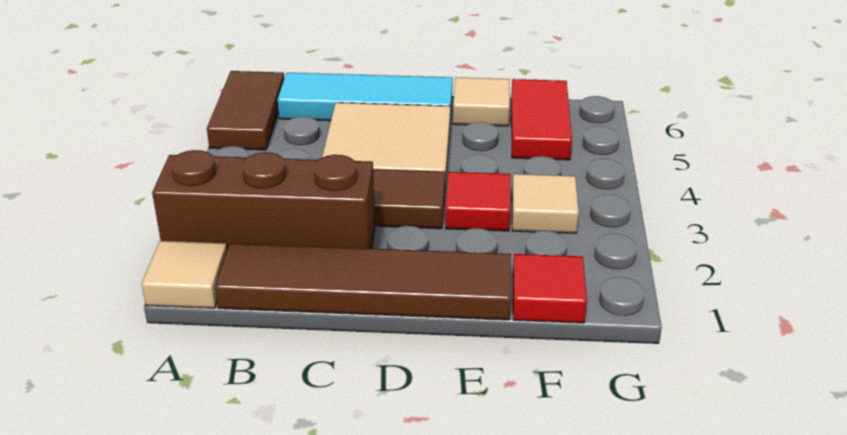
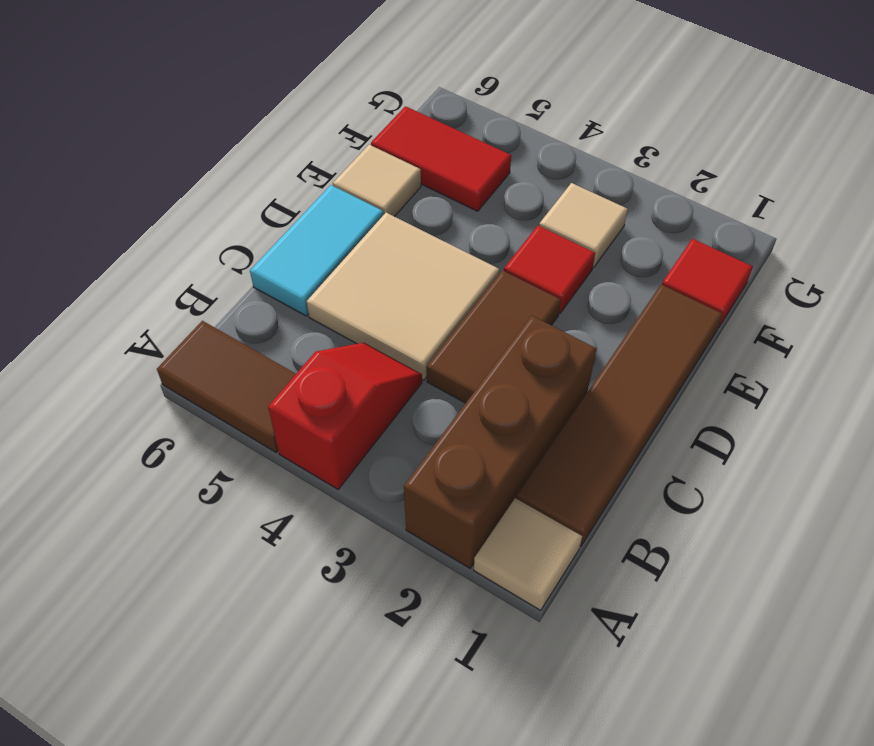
none -> red 1x2 slope [268,343,422,489]
cyan 1x3 tile [278,73,453,121] -> cyan 1x2 tile [250,185,383,316]

